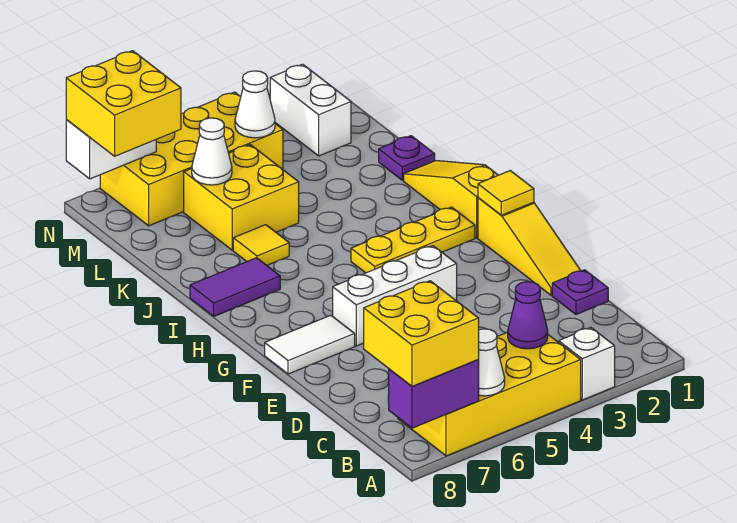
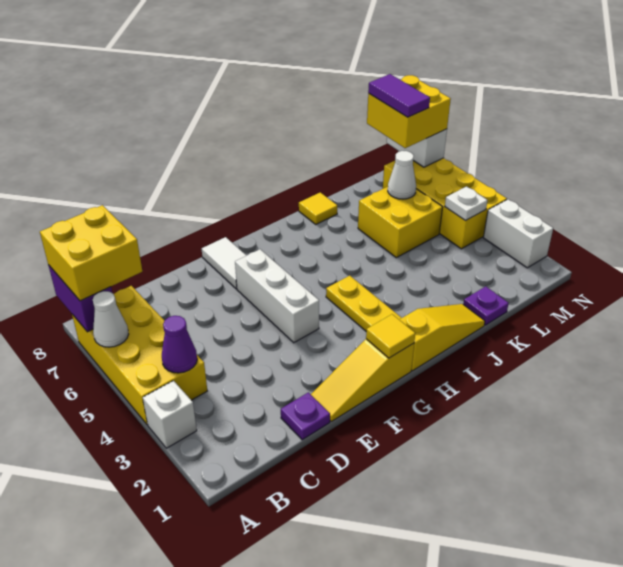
purple 1x2 tile [190,258,280,316] -> purple 1x2 tile moved to [368,74,430,117]
yellow 1x1 tile [233,225,289,265] -> yellow 1x1 tile moved to [299,192,337,224]
white 1x2 brick [270,64,351,156] -> white 1x2 brick turned to [483,199,553,268]
white 1x1 cone [235,71,275,138] -> white 1x1 plate [445,187,487,220]

